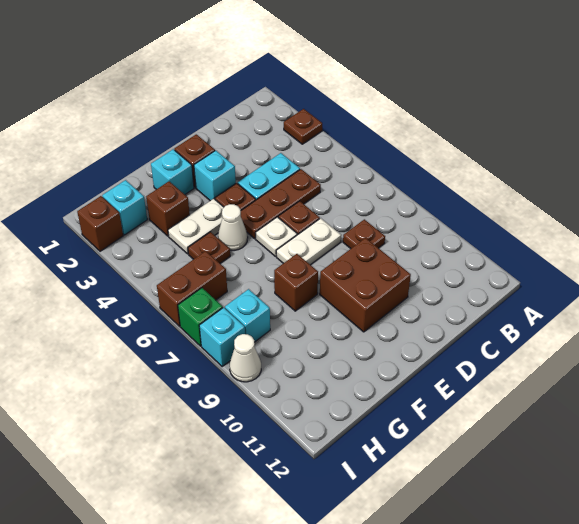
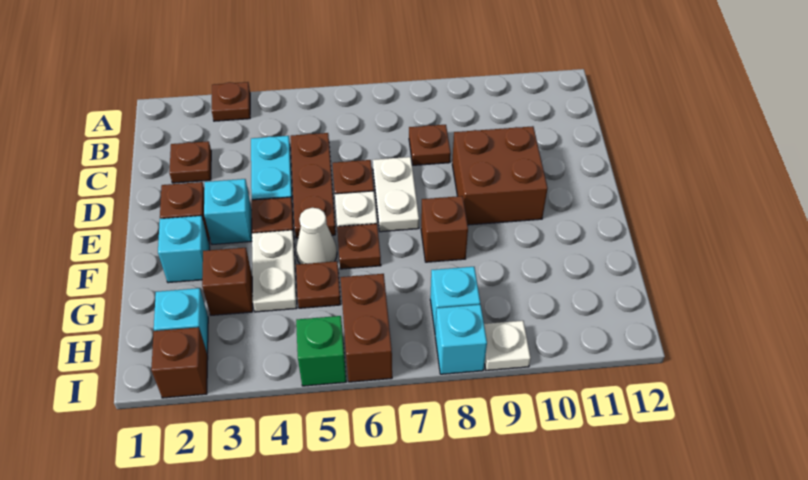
none -> brown 1x1 plate [169,141,211,183]
none -> brown 1x1 plate [337,224,381,269]
green 1x1 brick [178,288,223,346] -> green 1x1 brick moved to [296,316,346,386]
white 1x1 cone [230,334,261,382] -> white 1x1 plate [484,321,531,370]

